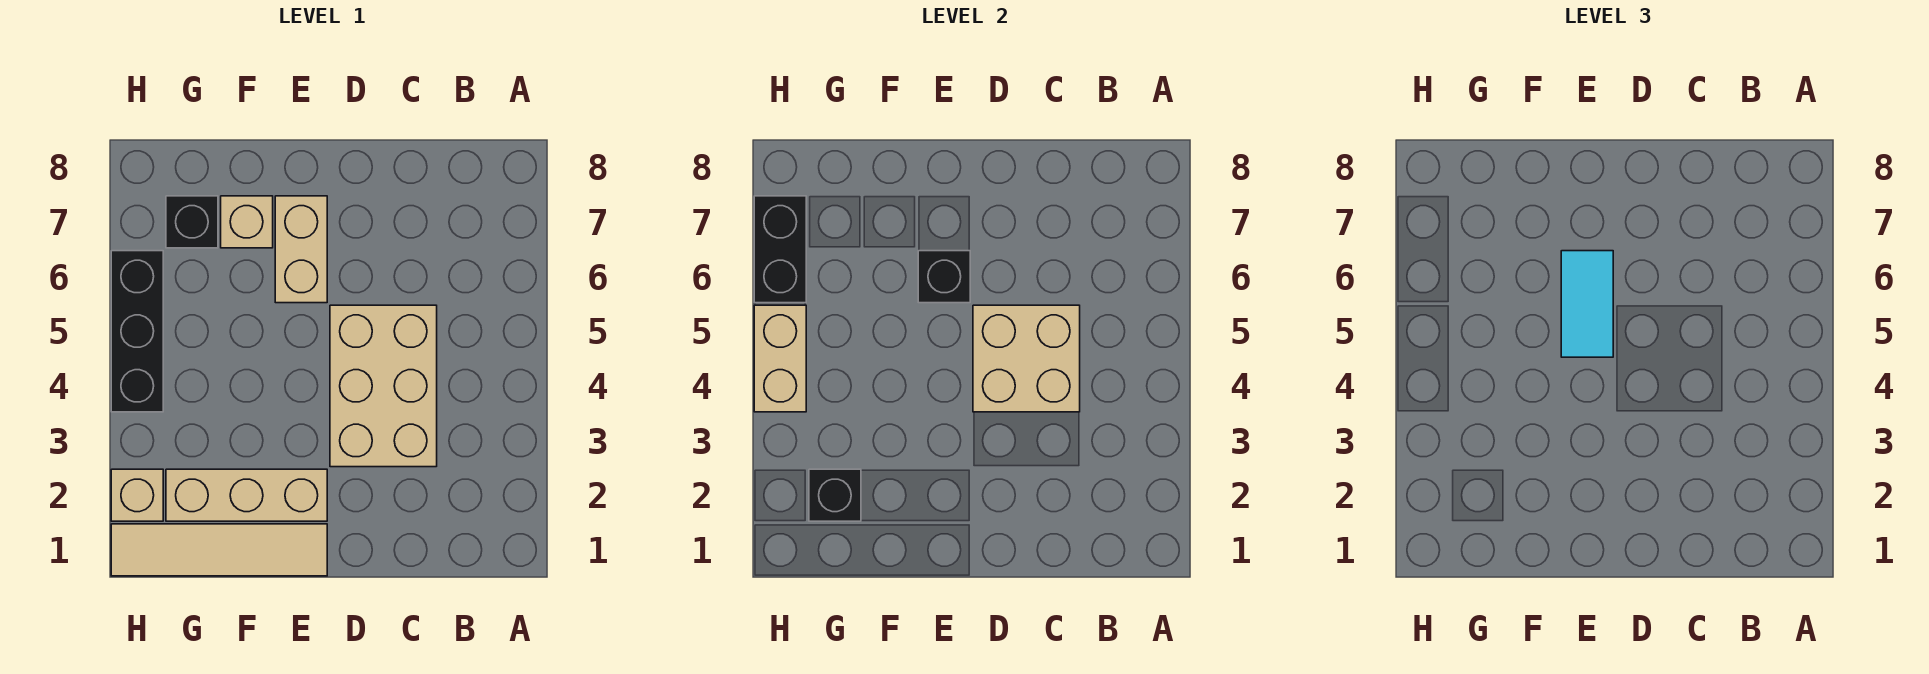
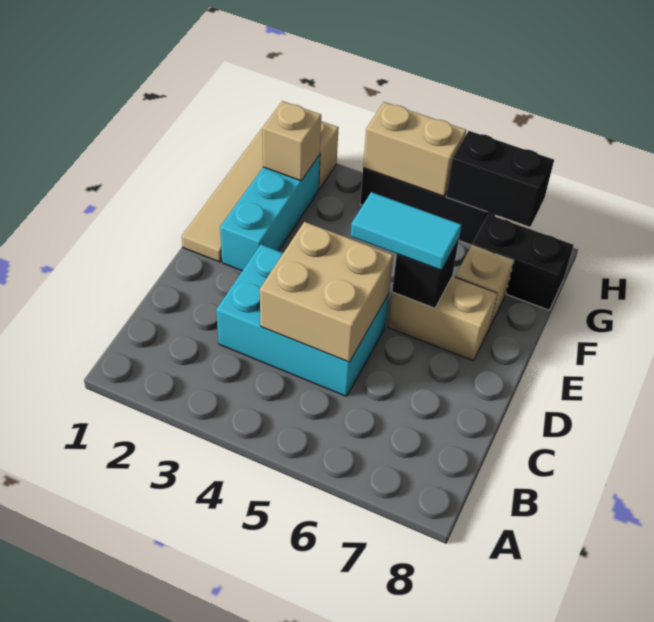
tan 2x3 brick [330,305,437,467] -> cyan 2x3 brick [216,245,389,396]
tan 1x3 brick [166,469,327,521] -> cyan 1x3 brick [220,155,320,271]
black 1x1 brick [809,469,861,521] -> tan 1x1 brick [262,101,321,181]
black 1x1 brick [166,196,218,248] -> black 1x2 brick [472,214,573,310]

